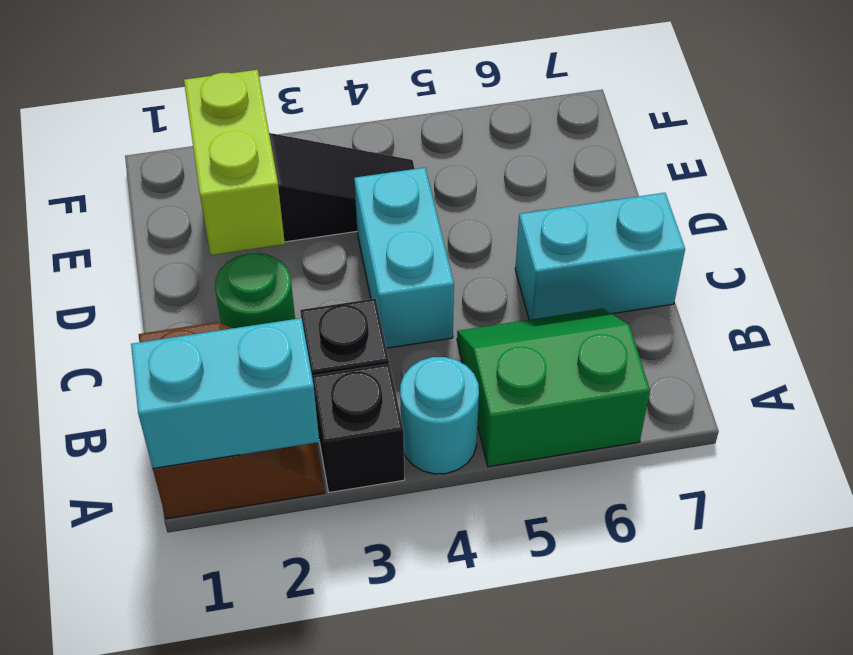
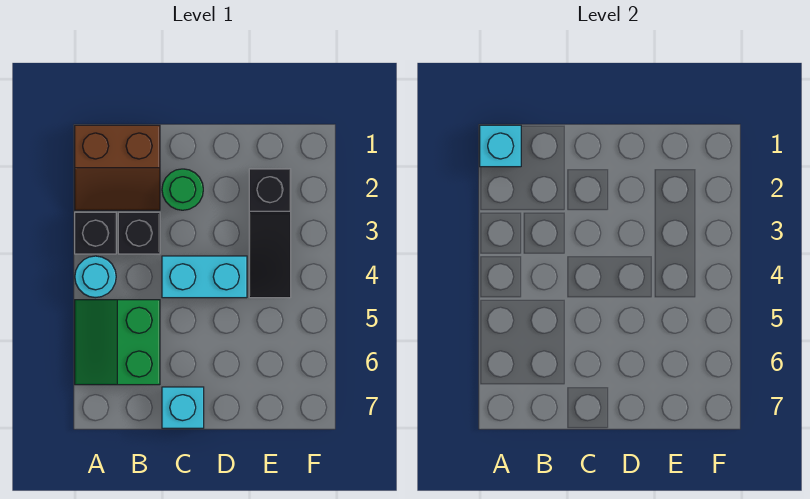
cyan 1x2 brick [131,318,319,468] -> cyan 1x1 brick [480,125,521,167]
green 2x2 slope [457,309,650,467] -> green 2x2 slope turned to [75,300,160,385]
cyan 1x2 brick [515,193,685,320] -> cyan 1x1 brick [162,387,204,428]
lime 1x2 brick [184,70,285,255] -> none

